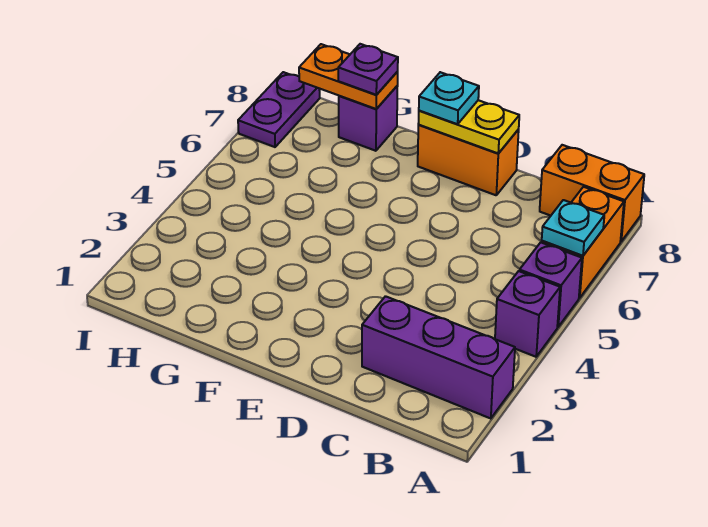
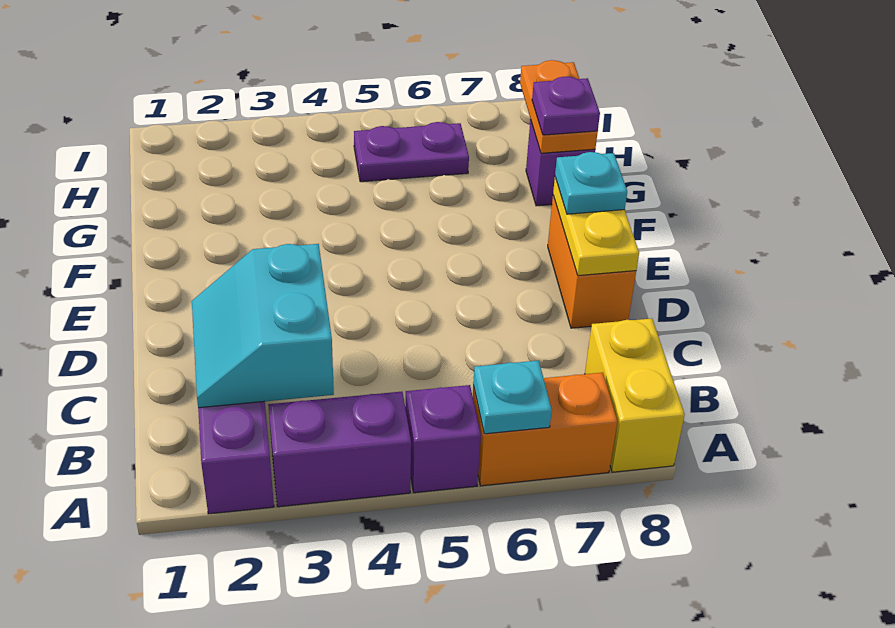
purple 1x1 brick [495,271,560,357] -> purple 1x2 brick [268,392,411,507]
orange 1x2 brick [540,145,644,242] -> yellow 1x2 brick [585,318,685,472]
none -> cyan 2x2 slope [192,244,334,408]
purple 1x2 plate [238,72,320,147] -> purple 1x2 plate moved to [354,122,469,182]

